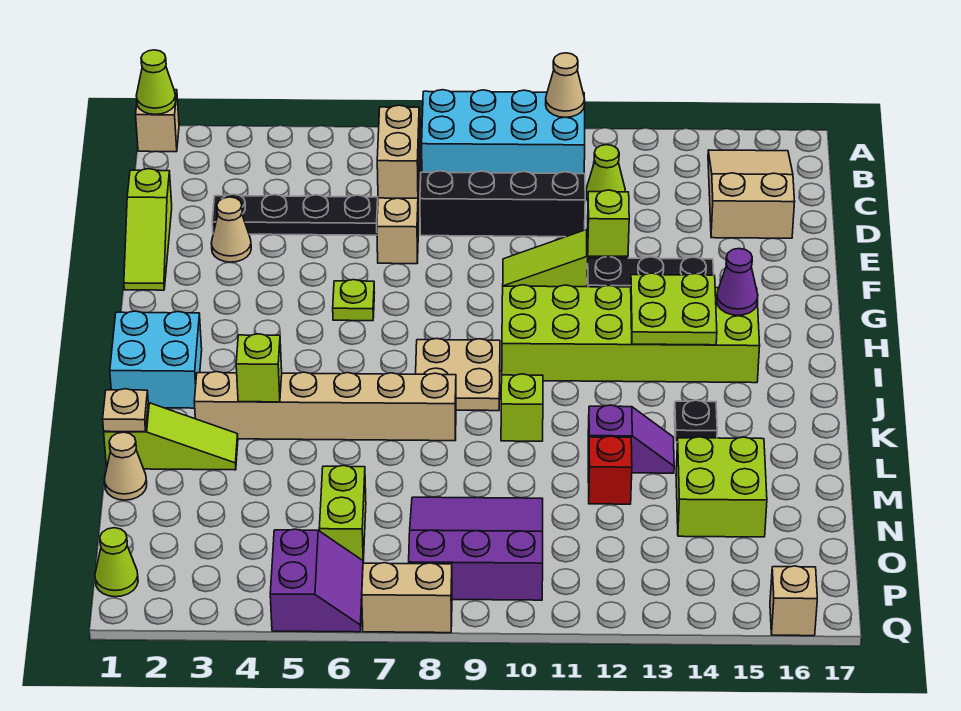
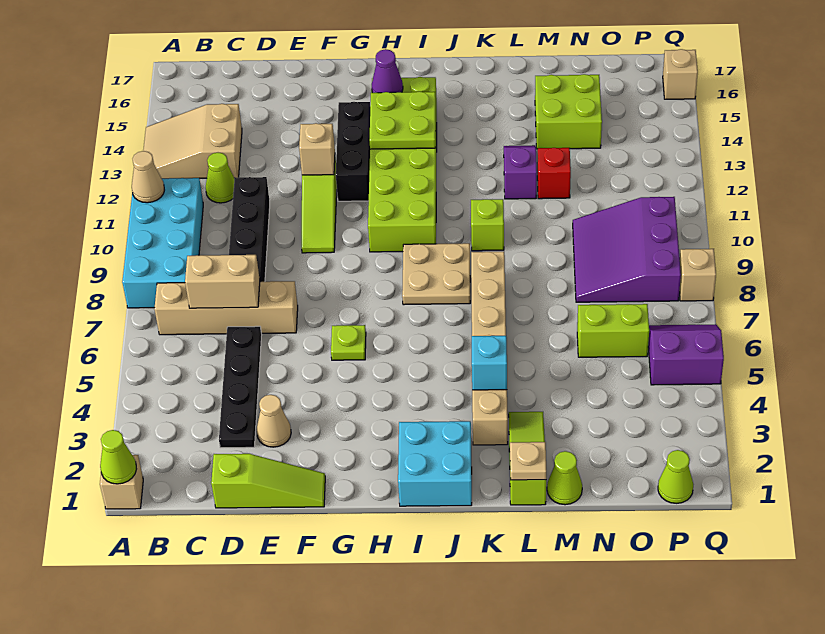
tan 2x3 slope [708,150,795,238] -> tan 2x3 slope moved to [143,104,242,179]
lime 1x1 brick [588,190,629,257] -> tan 1x1 brick [299,123,335,175]
lime 1x1 brick [236,334,282,402] -> cyan 1x1 brick [472,336,507,390]
black 1x1 plate [674,400,717,442] -> none
tan 1x1 cone [105,432,147,500] -> lime 1x1 cone [547,451,582,505]
tan 1x2 brick [362,563,452,633] -> tan 1x1 brick [679,249,716,301]

